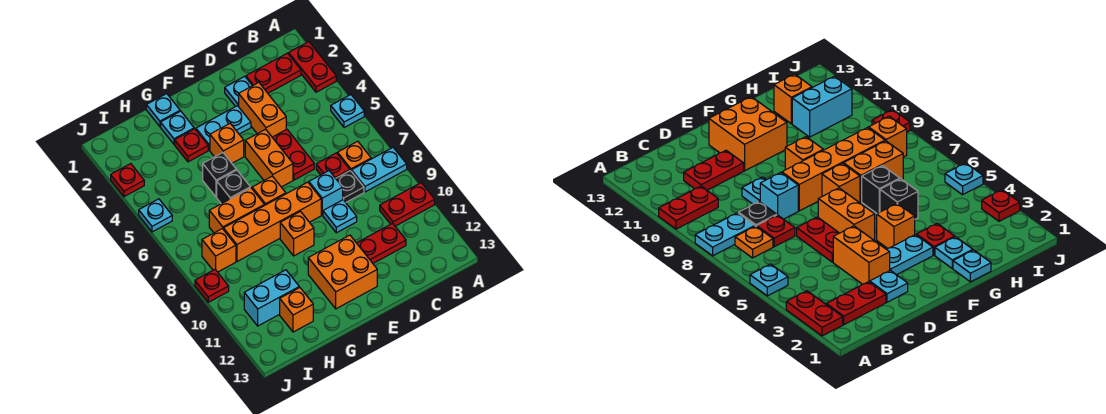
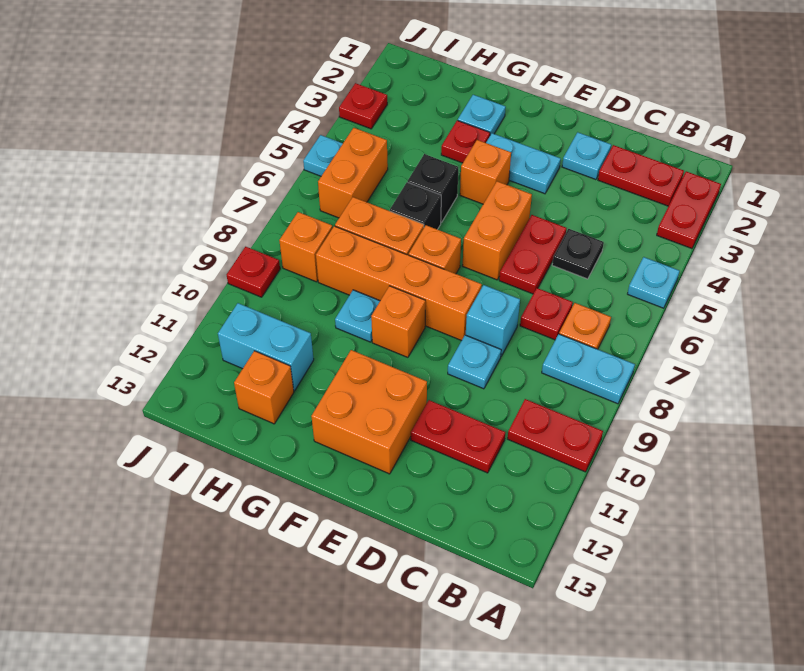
black 1x1 plate [336,171,364,202] -> black 1x1 plate moved to [552,229,604,279]
orange 1x2 brick [239,83,286,137] -> orange 1x2 brick moved to [318,128,388,218]
cyan 1x1 plate [146,94,180,127] -> cyan 1x1 plate moved to [335,290,380,342]

